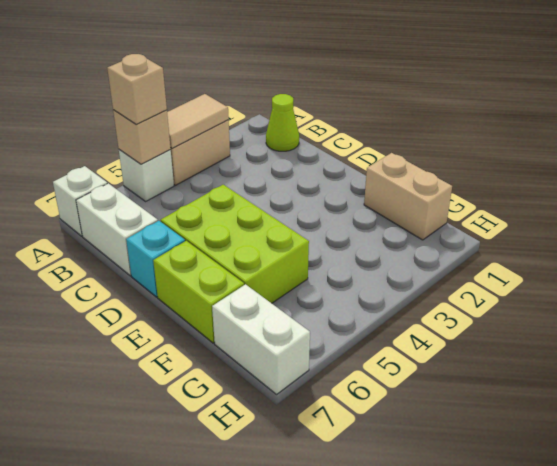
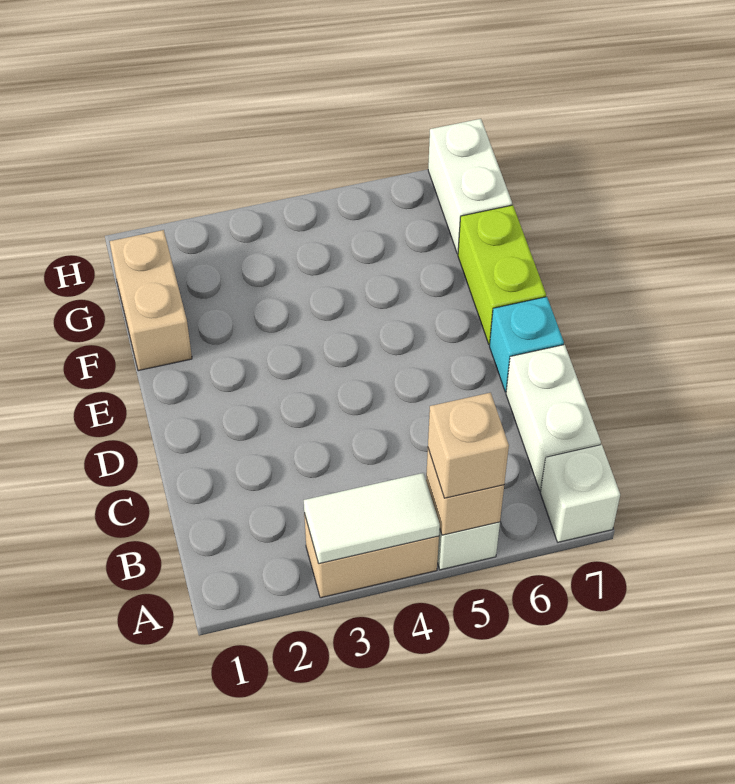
tan 1x2 tile [167,94,229,149] -> white 1x2 tile [304,473,440,564]
lime 1x1 cone [266,94,299,151] -> none
lime 2x3 brick [161,185,309,303] -> none

